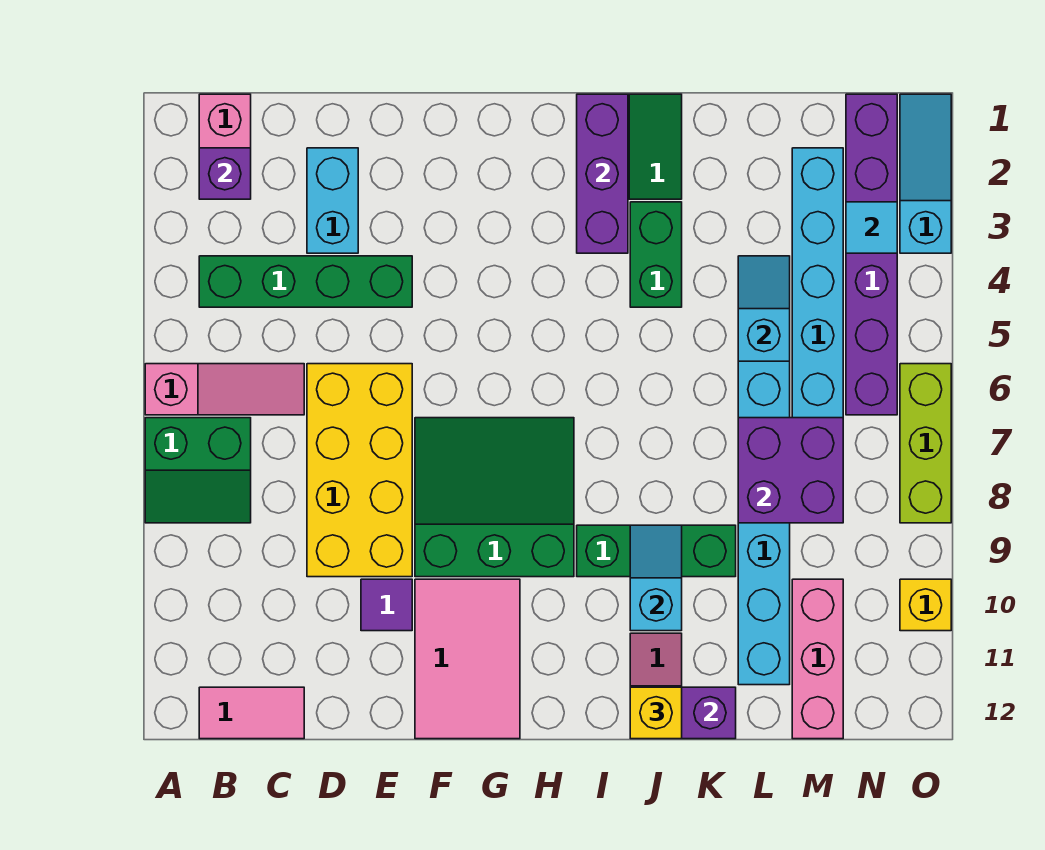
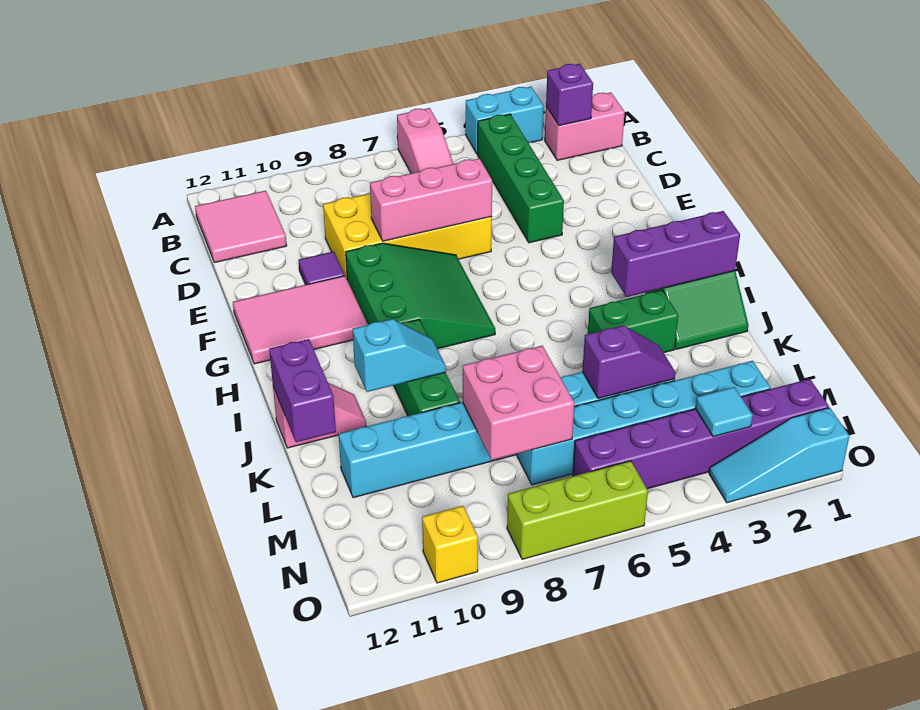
green 2x2 slope [145,418,251,523] -> none
pink 1x2 tile [199,687,304,739] -> pink 2x2 tile [195,191,287,263]
cyan 1x2 brick [307,148,358,253] -> cyan 1x2 brick moved to [465,87,544,154]
yellow 1x1 brick [630,687,682,739] -> none
cyan 1x2 slope [738,256,790,361] -> purple 1x2 slope [582,325,676,398]
purple 2x2 brick [738,418,843,523] -> pink 2x2 brick [463,346,574,460]
pink 1x3 brick [792,579,843,739] -> pink 1x3 brick moved to [370,158,492,241]
cyan 1x3 slope [900,94,951,253] -> cyan 1x3 slope turned to [709,408,849,503]

